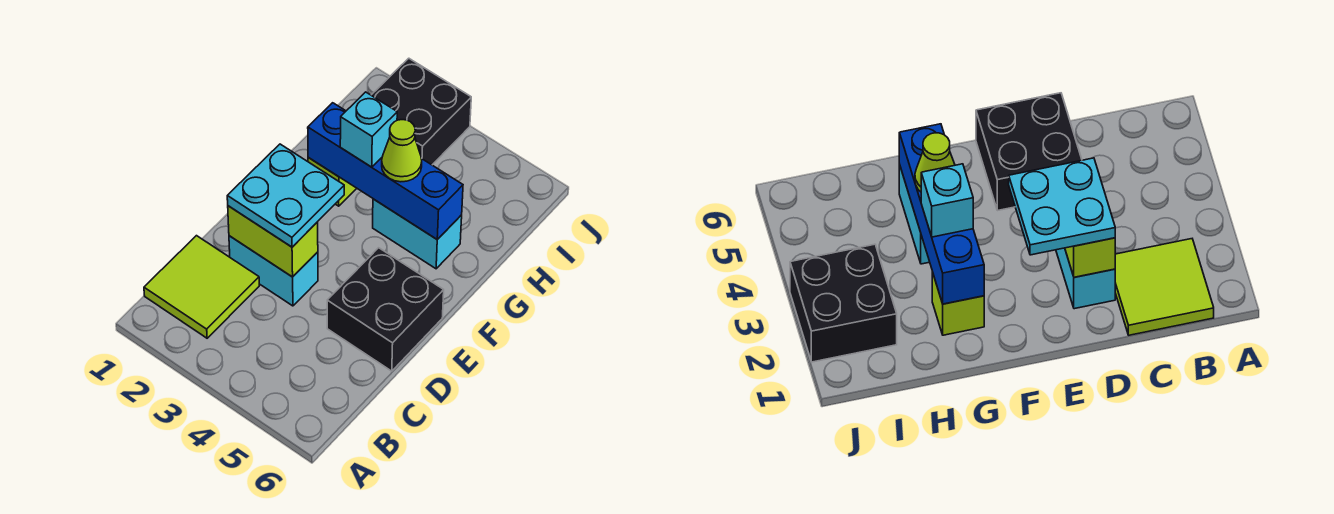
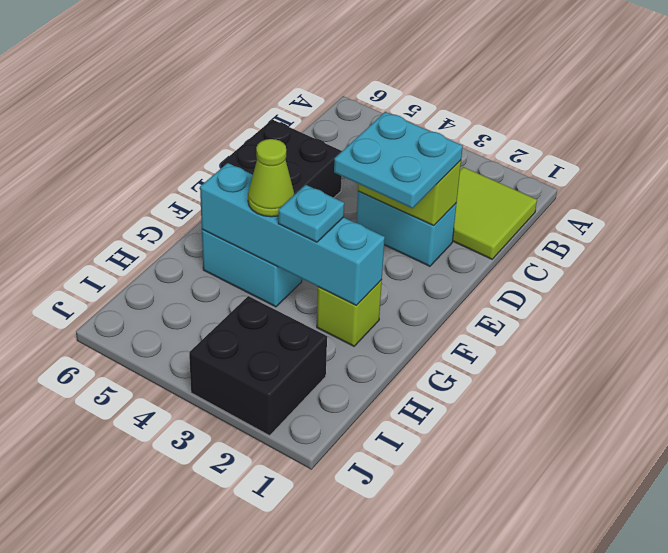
blue 1x4 brick [308,103,463,240] -> cyan 1x4 brick [200,163,385,305]
cyan 1x1 brick [340,92,397,167] -> cyan 1x1 plate [278,185,344,242]

